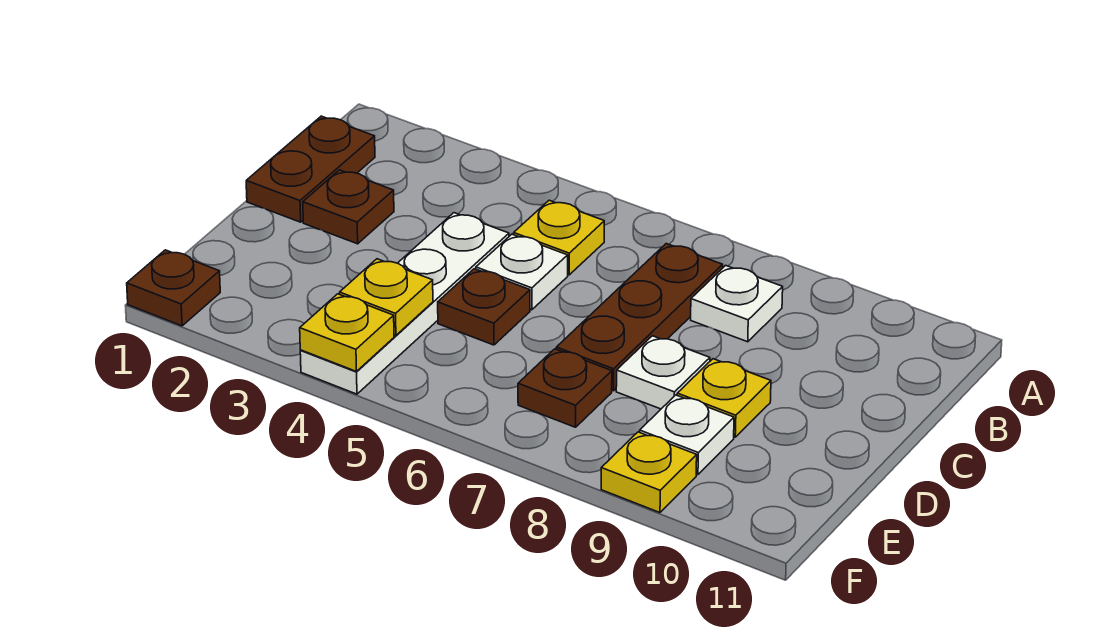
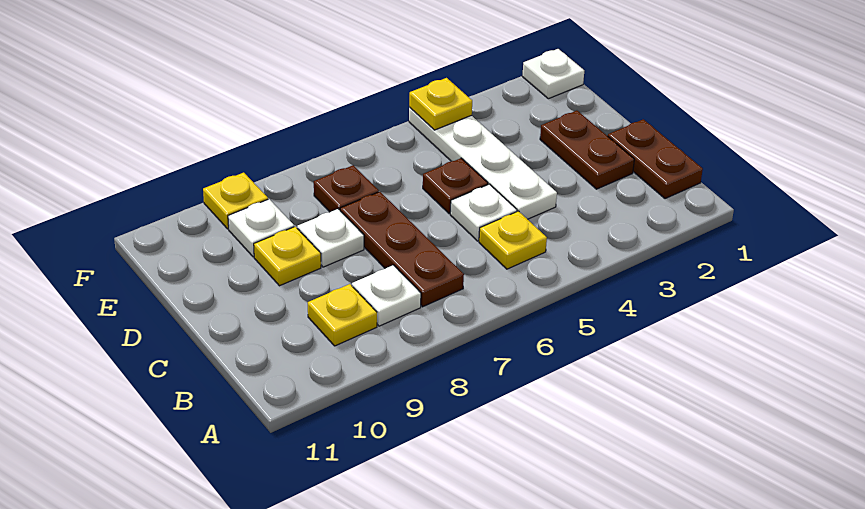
brown 1x1 plate [303,170,394,244] -> brown 1x2 plate [540,111,634,189]
yellow 1x1 plate [340,259,433,335] -> yellow 1x1 plate moved to [308,284,377,346]
brown 1x1 plate [127,250,220,326] -> white 1x1 plate [522,49,584,99]

